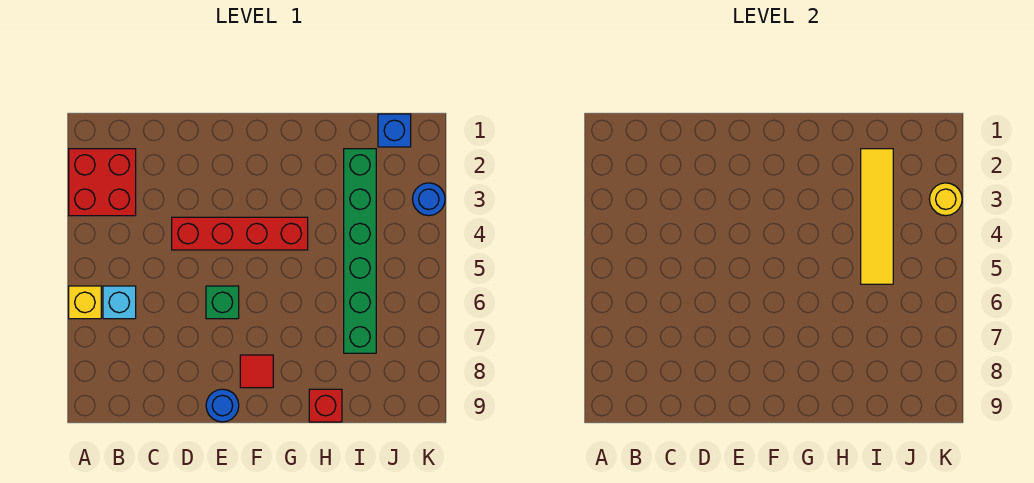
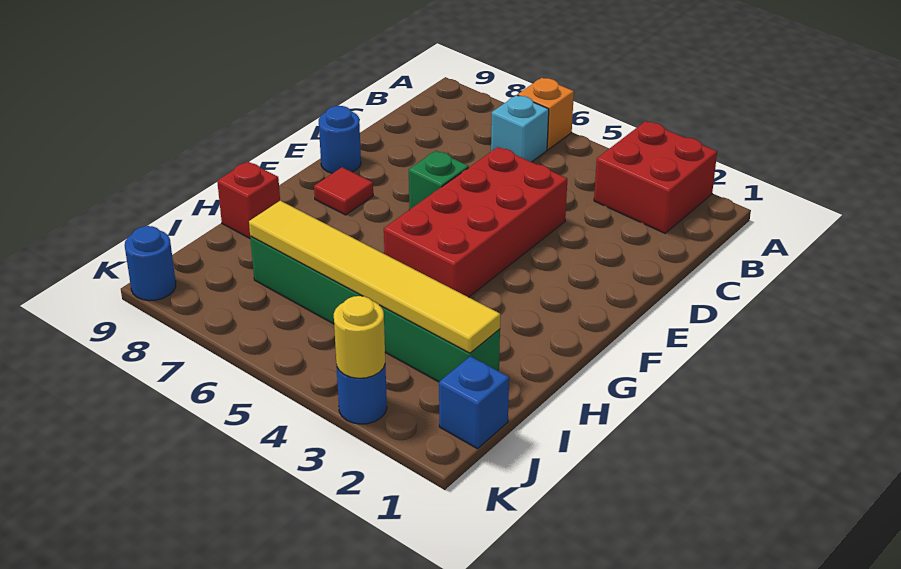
yellow 1x1 brick [69,286,101,319] -> orange 1x1 brick [518,78,574,150]
red 1x4 brick [172,217,308,250] -> red 2x4 brick [384,147,567,297]
yellow 1x4 tile [861,149,893,284] -> yellow 1x6 tile [249,201,500,353]
none -> blue 1x1 round brick [125,226,176,301]

